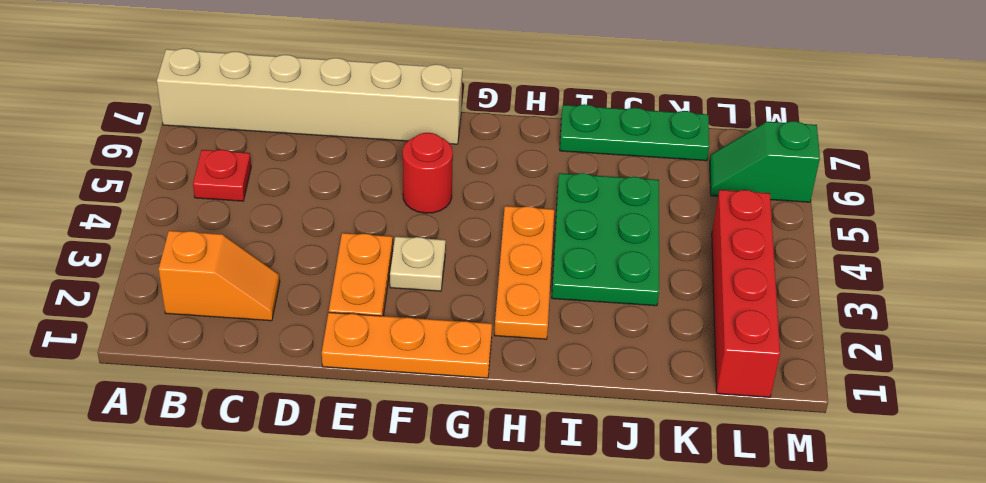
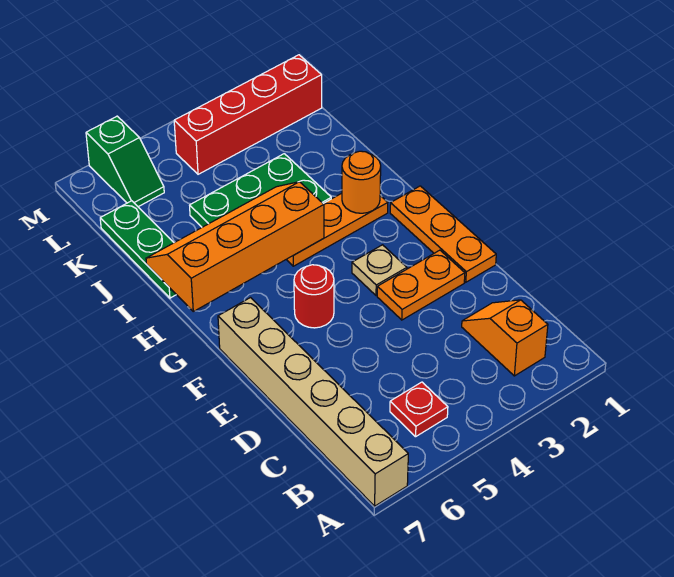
none -> orange 1x1 round brick [342,151,381,213]
none -> orange 2x4 slope [146,182,324,311]

